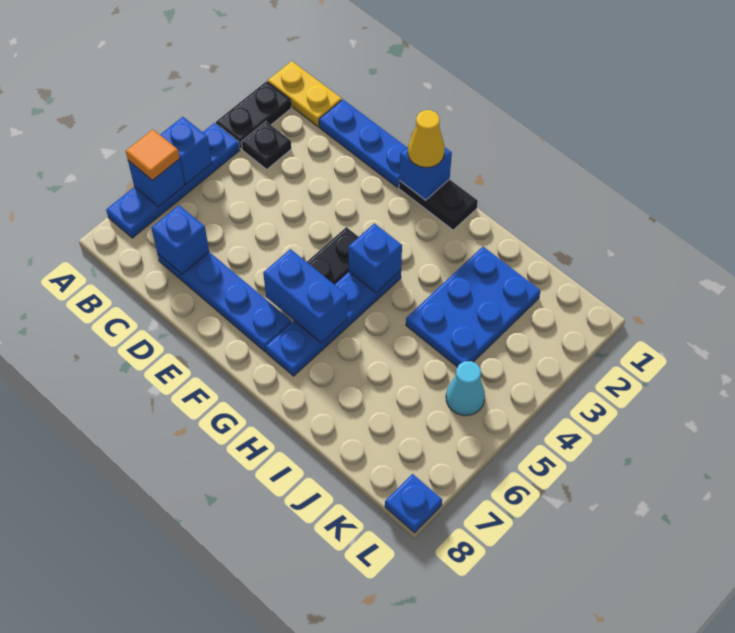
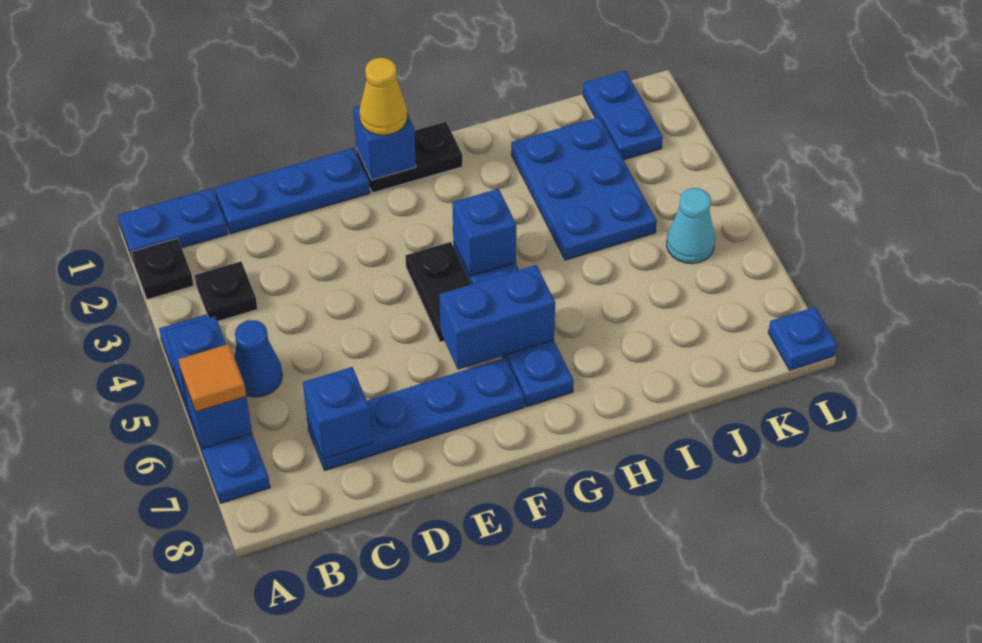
yellow 1x2 plate [268,61,342,127] -> blue 1x2 plate [118,188,228,260]
black 1x2 plate [216,81,291,149] -> black 1x1 plate [131,238,194,300]
none -> blue 1x1 cone [234,320,282,397]
none -> blue 1x2 plate [583,71,663,160]

